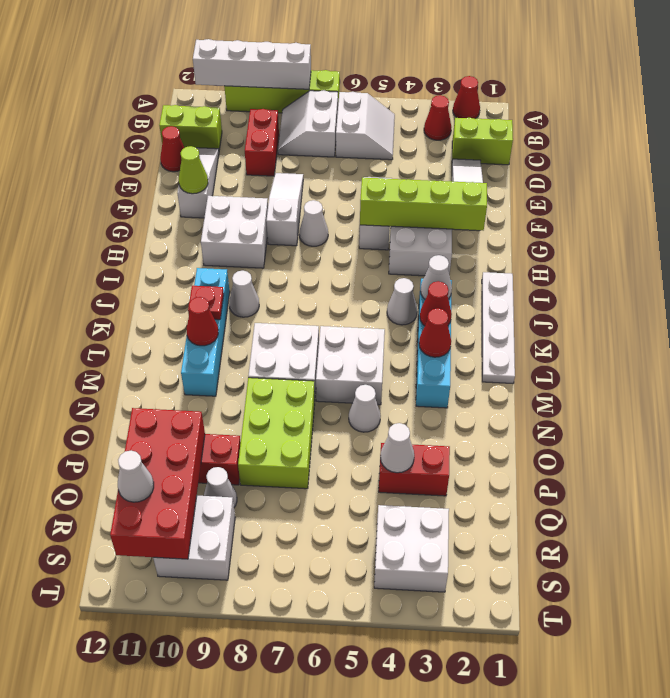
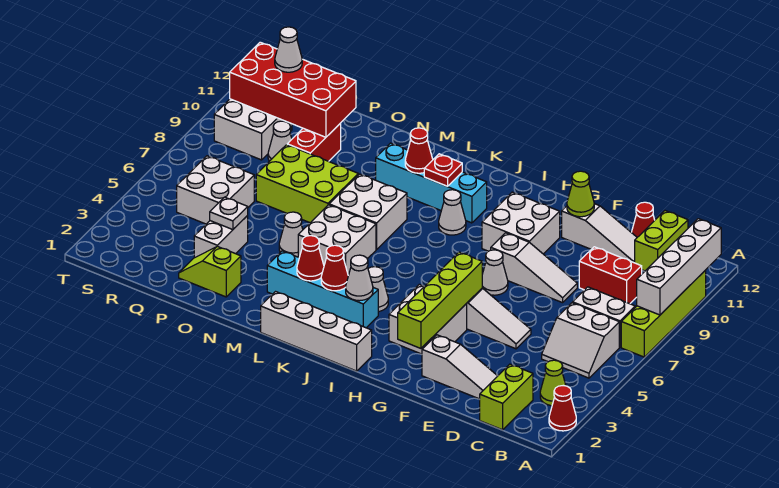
red 1x1 cone [424,95,451,140] -> lime 1x1 cone [540,360,566,406]
white 1x4 plate [482,272,515,383] -> white 1x4 brick [261,292,372,371]
none -> lime 1x2 slope [179,246,241,297]
red 1x2 brick [379,443,450,496] -> white 1x2 brick [194,216,248,258]
white 1x1 cone [380,423,414,473] -> white 1x1 plate [210,197,248,230]
white 2x2 brick [374,505,449,592] -> white 2x2 brick moved to [177,156,254,224]

